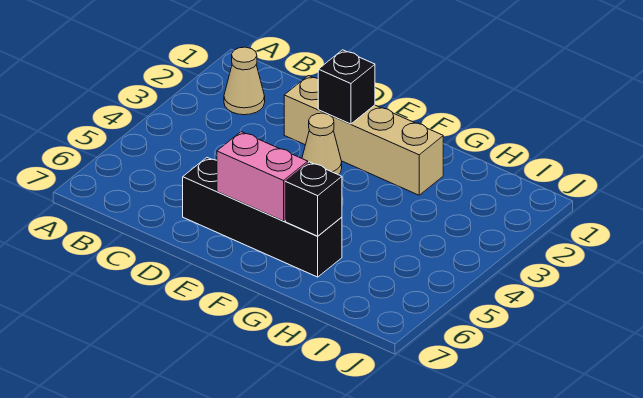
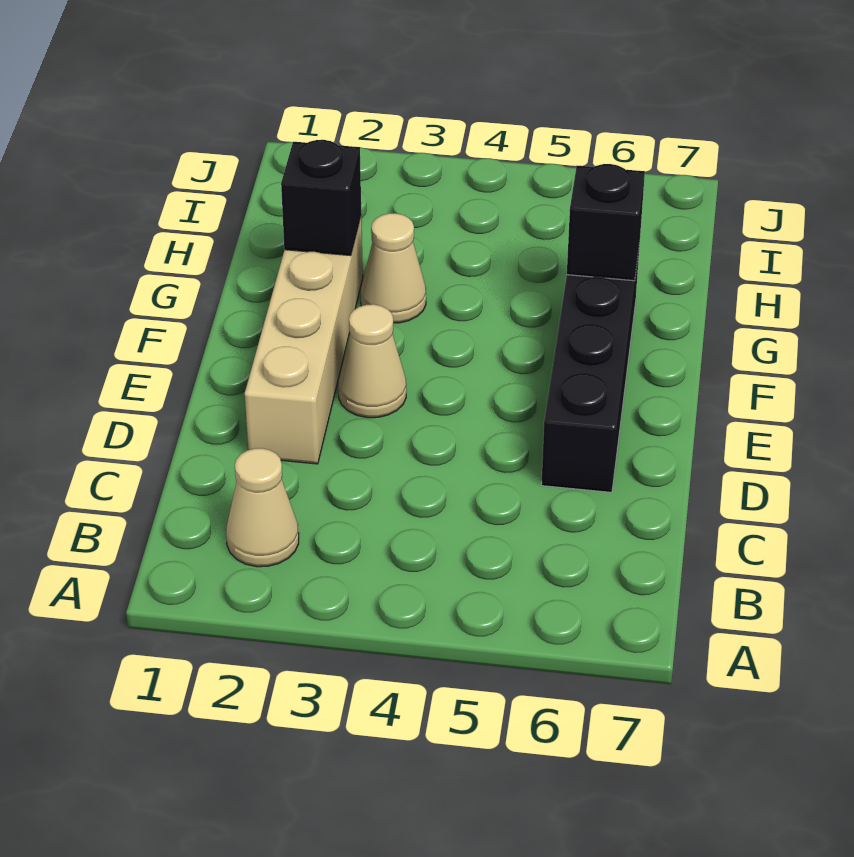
black 1x1 brick [318,50,375,124] -> black 1x1 brick moved to [281,140,361,256]
pink 1x2 brick [217,132,308,221] -> none
none -> tan 1x1 cone [361,213,426,323]

